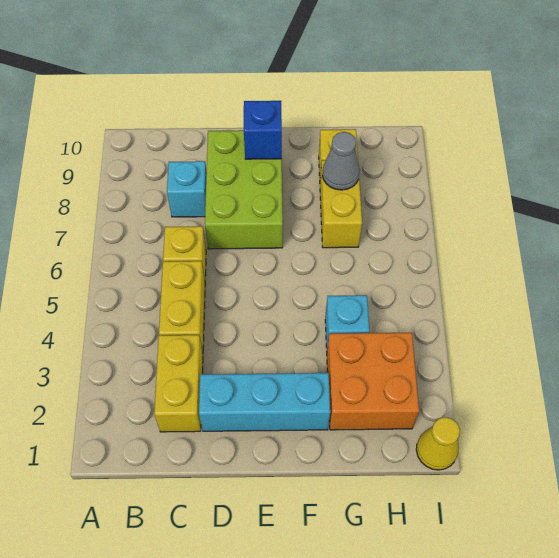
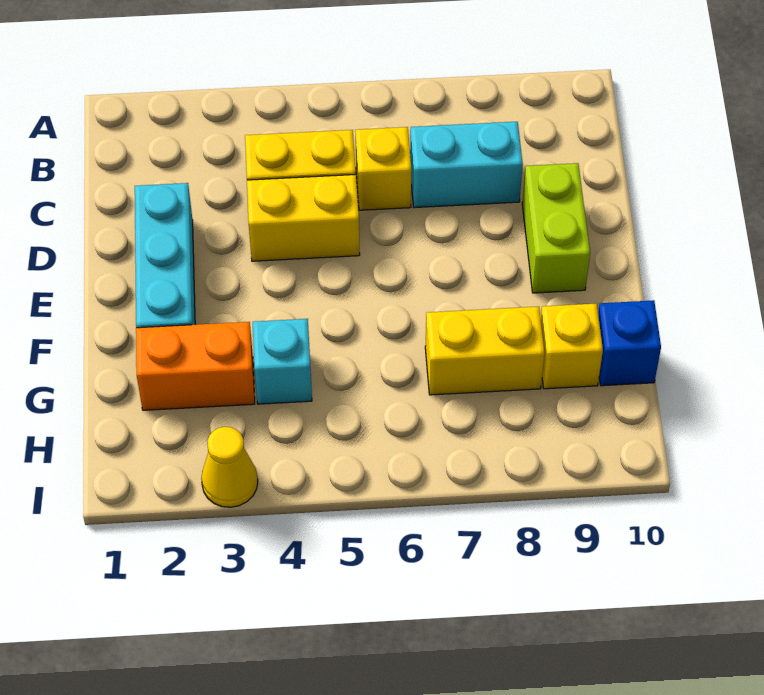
yellow 1x2 brick [154,335,203,432] -> yellow 1x2 brick moved to [247,175,360,261]
cyan 1x1 brick [167,161,207,217] -> cyan 1x2 brick [410,122,523,208]
lime 2x3 brick [205,130,283,249] -> lime 1x2 brick [522,163,590,293]
blue 1x1 brick [244,101,282,159] -> blue 1x1 brick moved to [598,300,661,386]
orange 2x2 brick [327,333,419,430] -> orange 1x2 brick [136,322,255,410]
grey 1x1 cone [322,132,360,190] -> none
yellow 1x1 cone [416,417,460,470] -> yellow 1x1 cone moved to [201,427,258,507]

